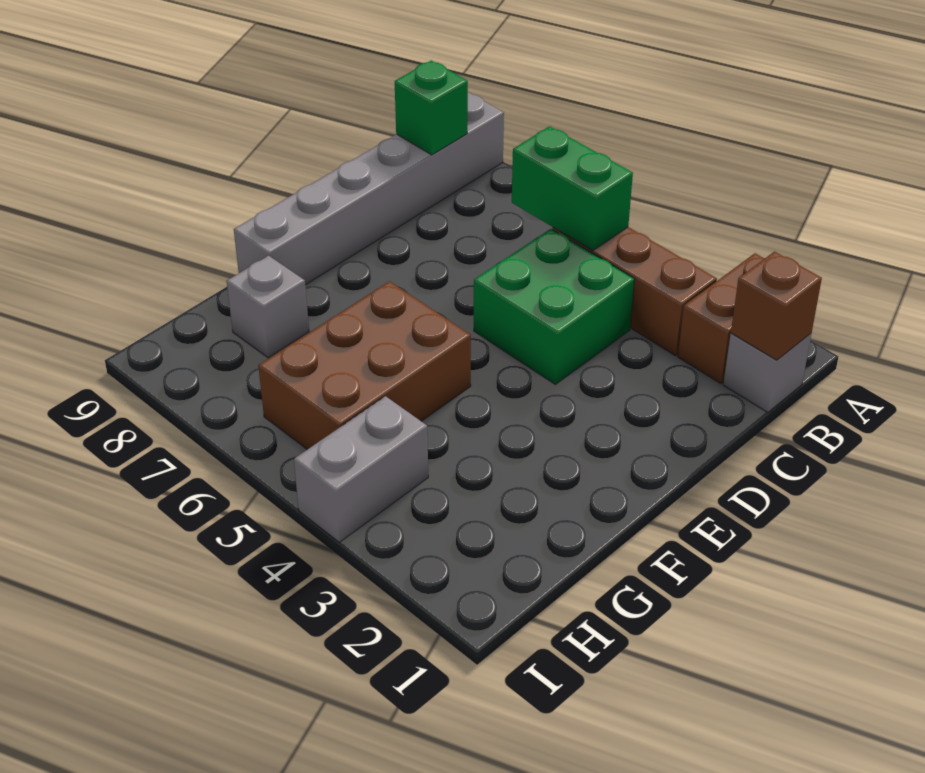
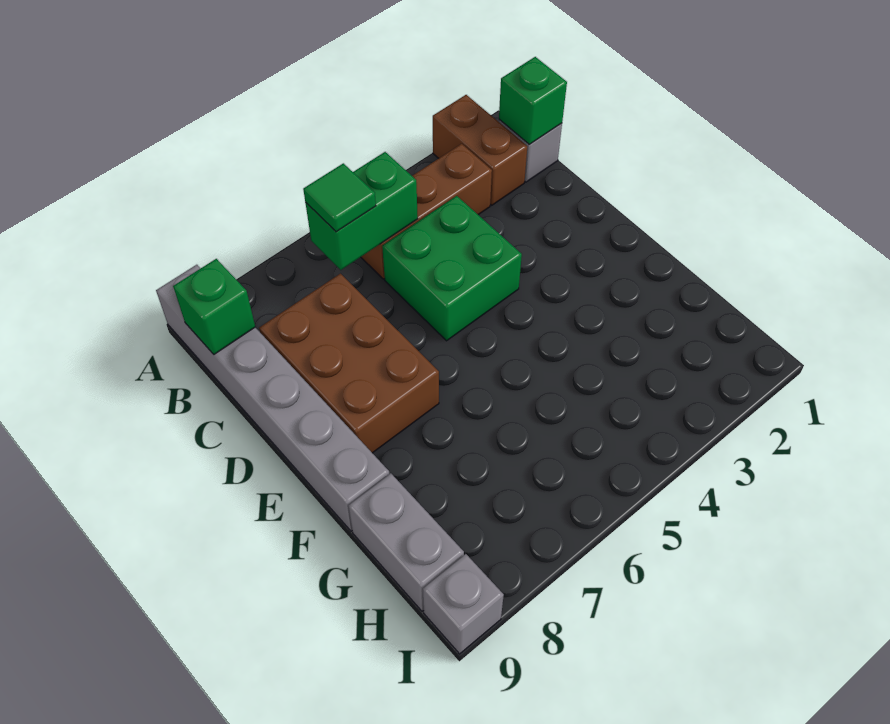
brown 1x1 brick [731,252,822,360] -> green 1x1 brick [499,57,567,144]
none -> green 1x1 tile [303,163,376,232]
brown 2x3 brick [258,281,471,449] -> brown 2x3 brick moved to [259,274,439,453]
grey 1x1 brick [227,256,309,358] -> grey 1x1 brick moved to [423,554,504,654]
grey 1x2 brick [294,396,428,542] -> grey 1x2 brick moved to [348,473,464,611]

